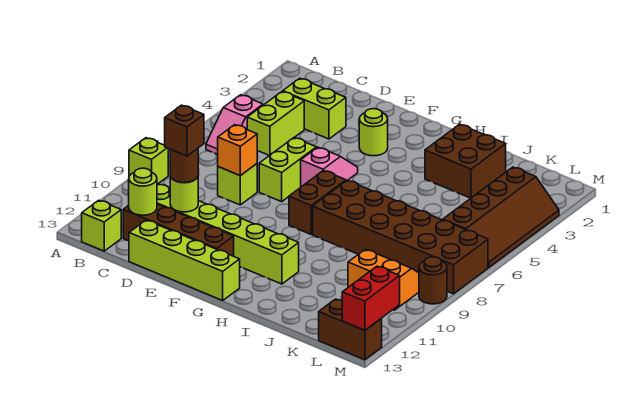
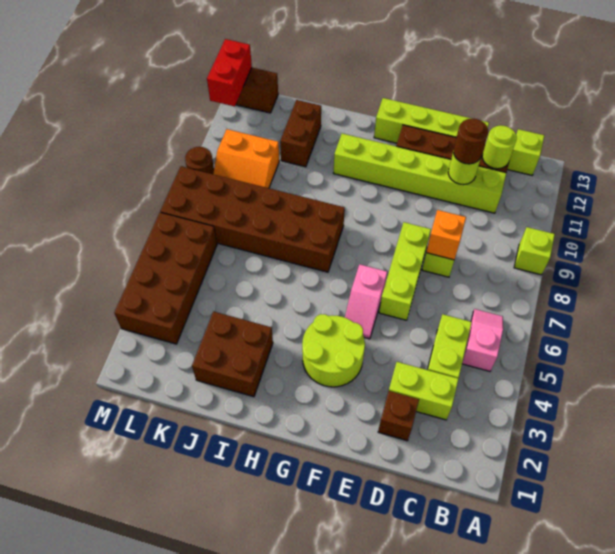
brown 1x1 brick [165,105,204,156] -> brown 1x1 brick moved to [378,391,419,441]
lime 1x2 brick [259,138,316,202] -> lime 1x3 brick [379,222,431,320]
lime 1x1 round brick [359,109,388,156] -> lime 2x2 round brick [302,314,365,387]
brown 1x2 brick [289,170,346,234] -> brown 1x2 brick moved to [280,100,321,167]
brown 2x4 slope [443,167,559,267] -> brown 2x4 brick [114,213,217,344]

